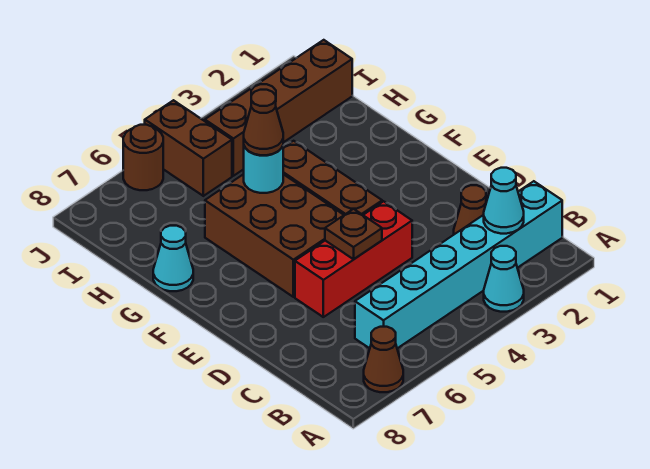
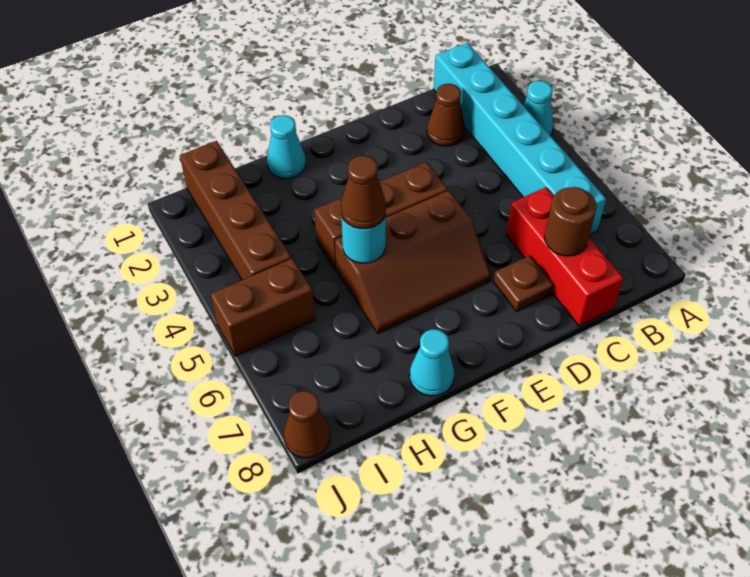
brown 1x1 cone [364,327,403,392] -> brown 1x1 cone moved to [284,391,330,458]
cyan 1x1 cone [484,168,524,234] -> cyan 1x1 cone moved to [267,115,306,179]
red 1x3 brick [295,201,412,317] -> red 1x3 brick moved to [506,187,624,326]
brown 1x1 plate [325,209,382,259] -> brown 1x1 plate moved to [493,256,554,311]
brown 2x3 brick [205,174,344,297] -> brown 2x3 slope [335,190,491,334]
brown 1x1 round brick [123,125,163,190] -> brown 1x1 round brick moved to [545,187,597,256]

